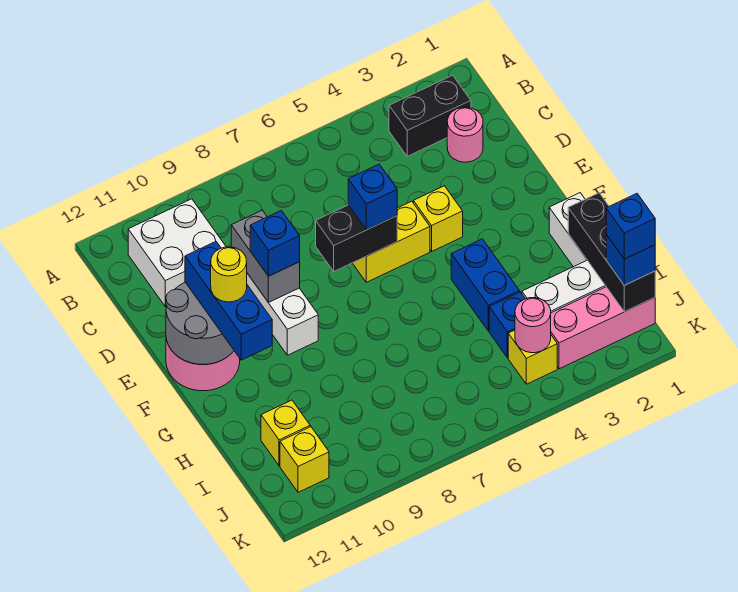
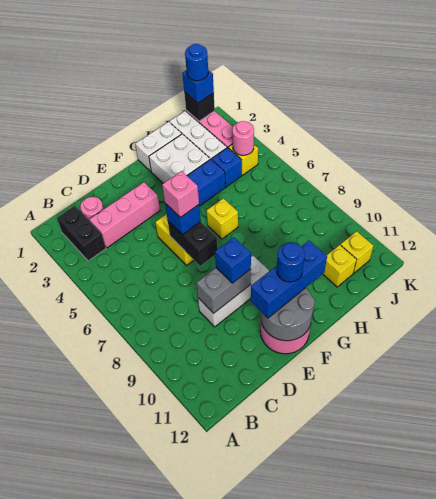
white 2x2 brick [128,199,226,306] -> white 2x2 brick moved to [149,134,210,183]
none -> pink 1x3 brick [90,182,160,248]
yellow 1x1 brick [413,186,463,251] -> yellow 1x1 brick moved to [207,198,238,239]
none -> pink 1x1 brick [162,171,199,217]
yellow 1x1 round brick [211,247,247,302] -> blue 1x1 round brick [277,242,305,282]
black 1x3 brick [568,193,655,312] -> black 1x1 brick [184,92,215,121]
blue 1x1 brick [606,194,655,259] -> blue 1x1 round brick [185,44,208,81]

